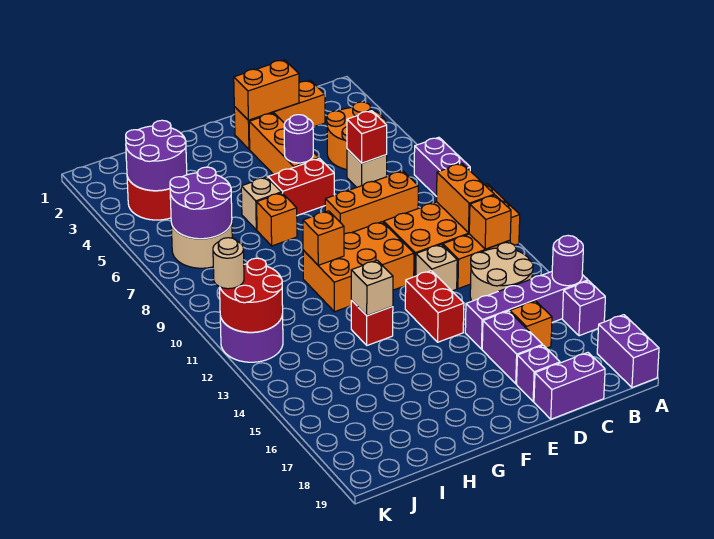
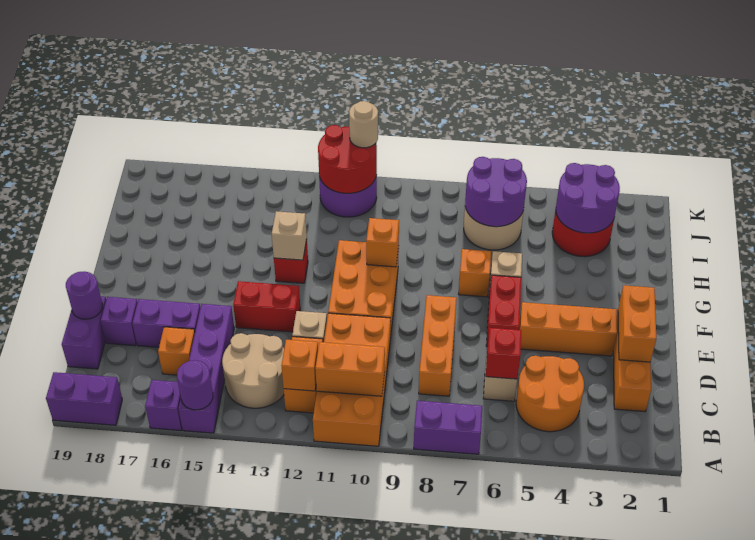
purple 1x1 round brick [284,115,313,163] -> purple 1x1 round brick moved to [66,271,103,319]

